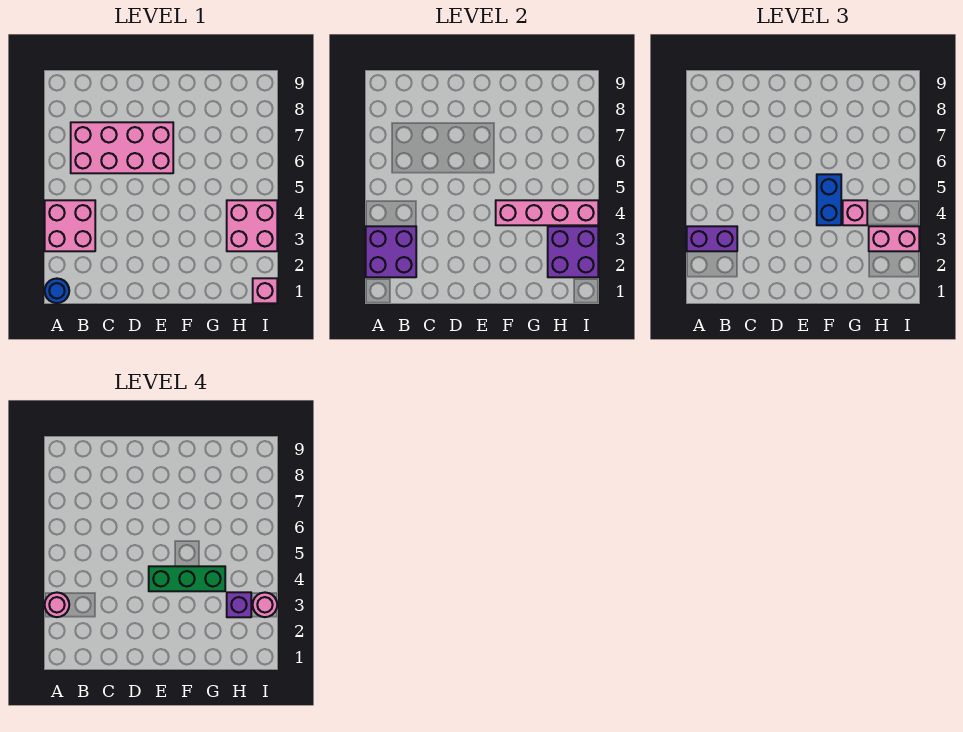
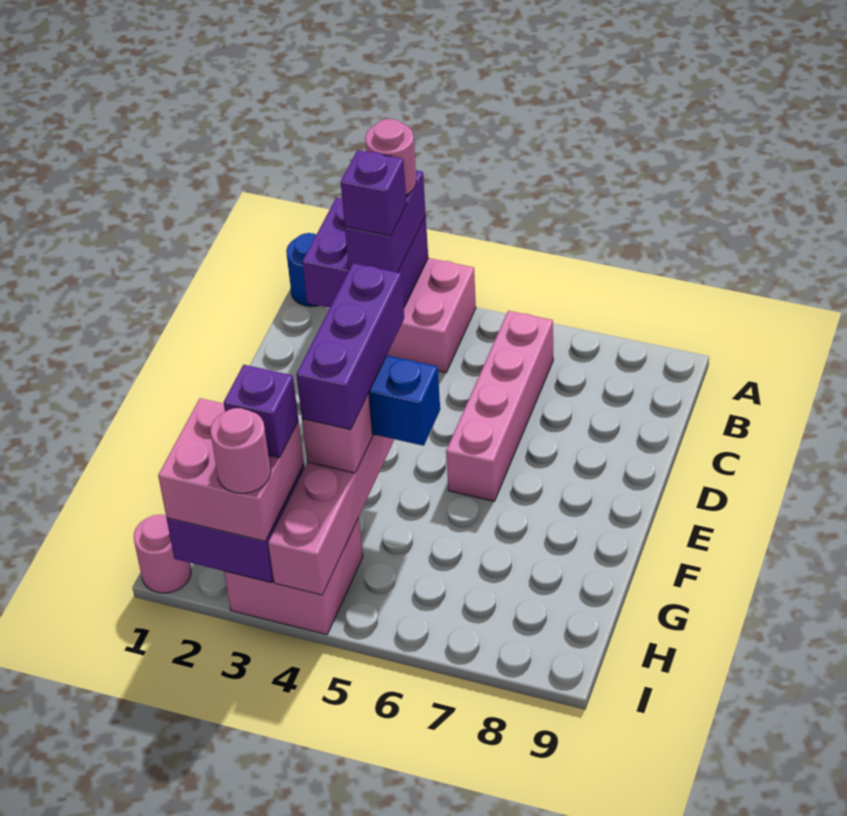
none -> purple 1x1 brick [341,150,407,236]
pink 2x4 brick [71,122,173,173] -> pink 1x4 brick [446,311,553,501]
green 1x3 brick [149,566,225,591] -> purple 1x3 brick [296,263,404,430]
pink 1x2 brick [869,226,919,251] -> pink 2x2 brick [158,398,304,541]
pink 1x1 brick [253,278,277,303] -> pink 1x1 round brick [134,515,191,593]

